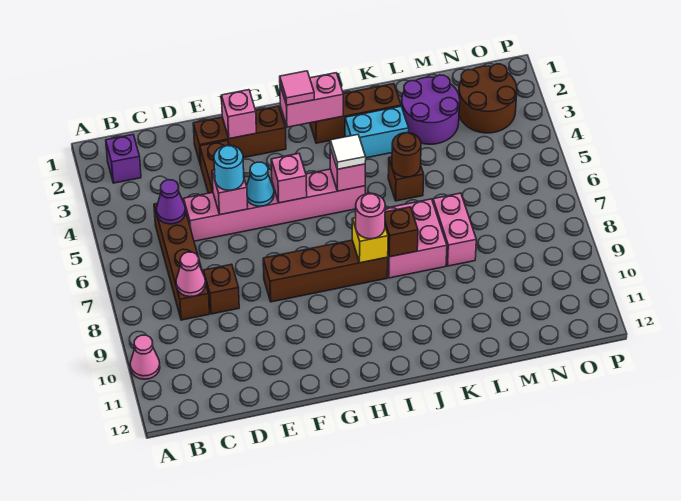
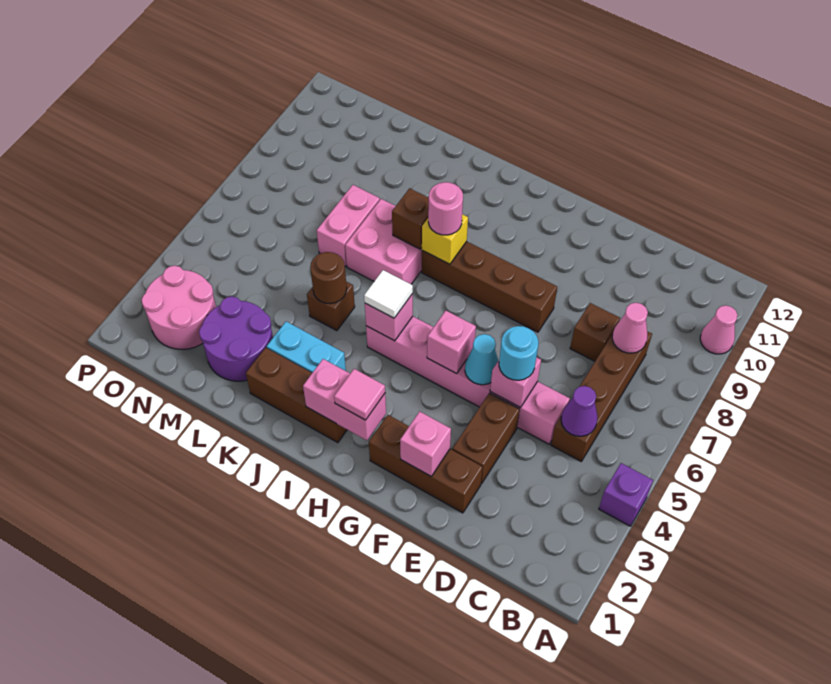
purple 1x1 brick [106,135,141,183] -> purple 1x1 brick moved to [599,463,653,526]
brown 2x2 round brick [459,64,517,133] -> pink 2x2 round brick [142,266,216,349]

